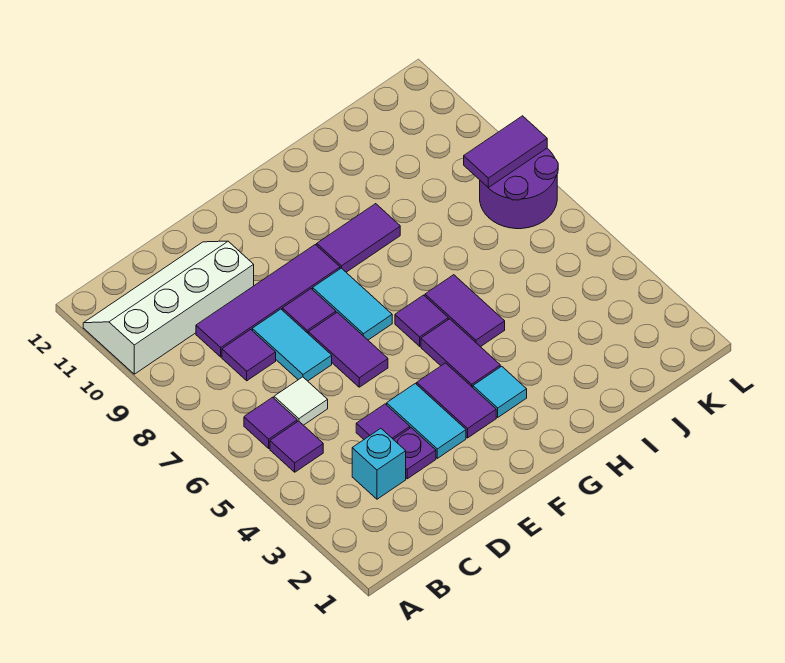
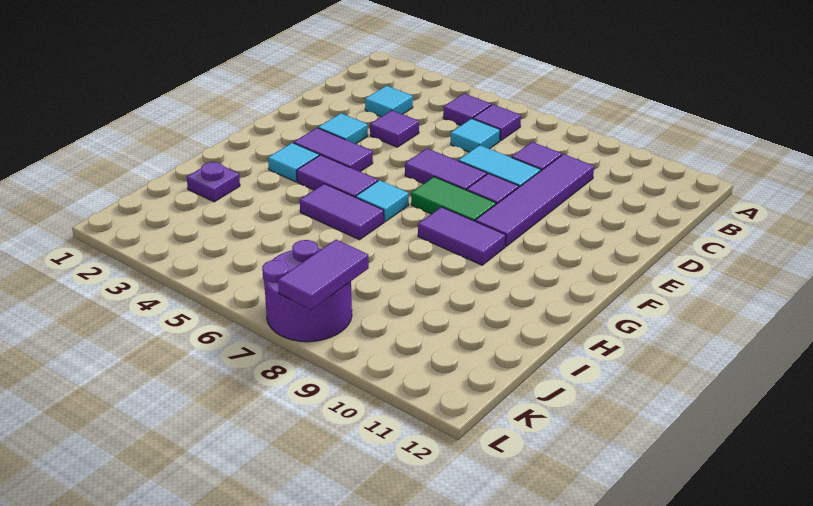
white 2x4 slope [83,241,254,374] -> none
cyan 1x1 brick [352,428,406,499] -> cyan 1x1 tile [365,86,413,117]
white 1x1 tile [274,377,328,425] -> cyan 1x1 tile [451,119,500,152]
purple 1x1 plate [393,428,436,479] -> purple 1x1 plate moved to [187,162,240,202]
cyan 1x2 tile [387,383,466,458] -> cyan 1x1 tile [318,113,368,144]
cyan 1x2 tile [313,268,392,340] -> green 1x2 tile [411,177,496,221]
purple 1x1 tile [395,295,448,346] -> cyan 1x1 tile [356,180,409,222]
purple 1x2 tile [317,204,400,272] -> purple 1x2 tile turned to [418,207,506,265]

